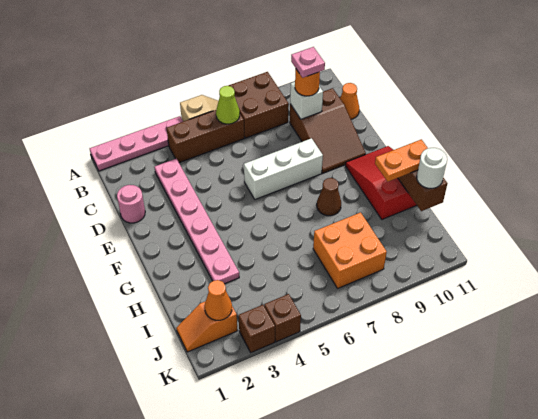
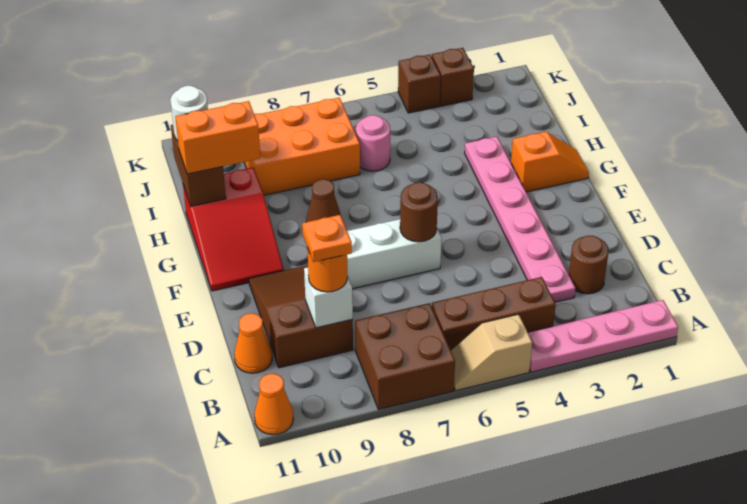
lime 1x1 cone [216,86,240,124] -> none
none -> brown 1x1 round brick [569,236,609,294]
pink 1x1 plate [291,47,325,78] -> orange 1x1 plate [302,215,352,262]
pink 1x1 round brick [117,185,145,223] -> pink 1x1 round brick moved to [356,115,390,171]
none -> brown 1x1 round brick [400,182,438,242]
orange 1x2 plate [375,139,428,182] -> orange 1x2 brick [175,101,260,174]
orange 2x2 brick [313,212,387,288] -> orange 2x3 brick [244,98,360,195]
orange 1x2 slope [176,302,237,352] -> orange 1x2 slope moved to [511,132,589,192]
orange 1x1 cone [205,280,232,320] -> orange 1x1 cone moved to [254,374,293,435]

